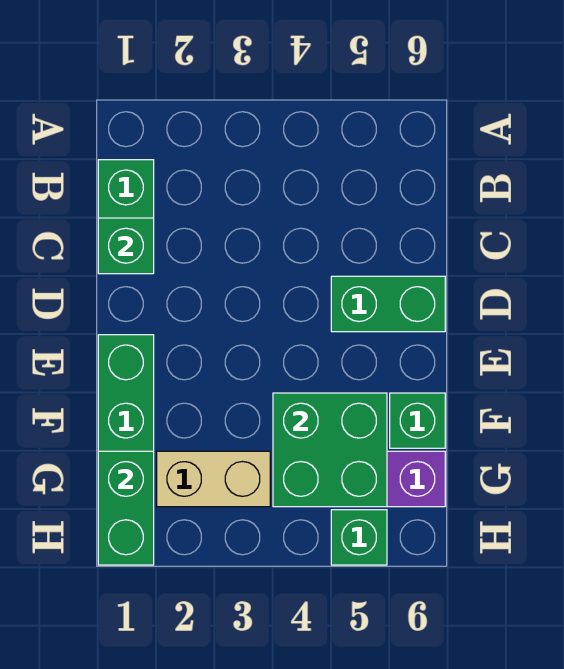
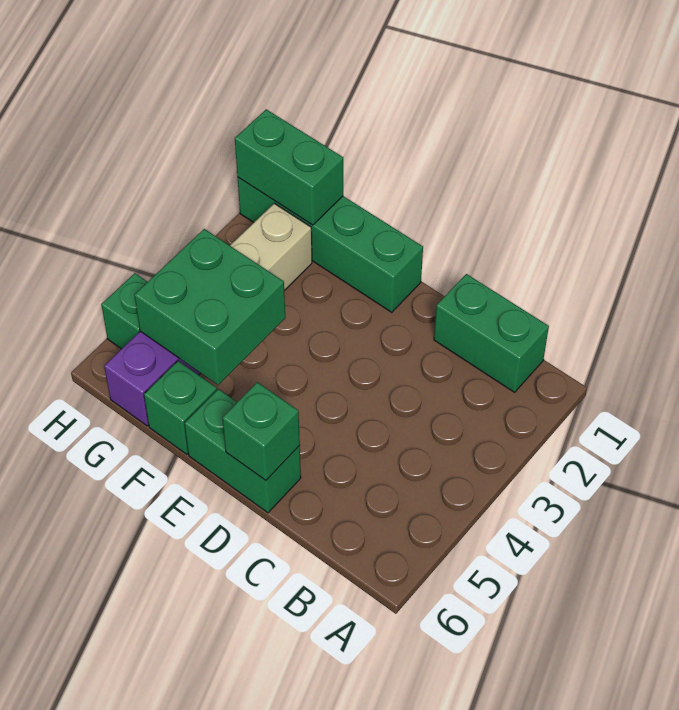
green 1x1 brick [98,218,154,274] -> green 1x1 brick moved to [222,382,300,480]
green 1x2 brick [331,276,445,332] -> green 1x2 brick turned to [185,389,301,513]

